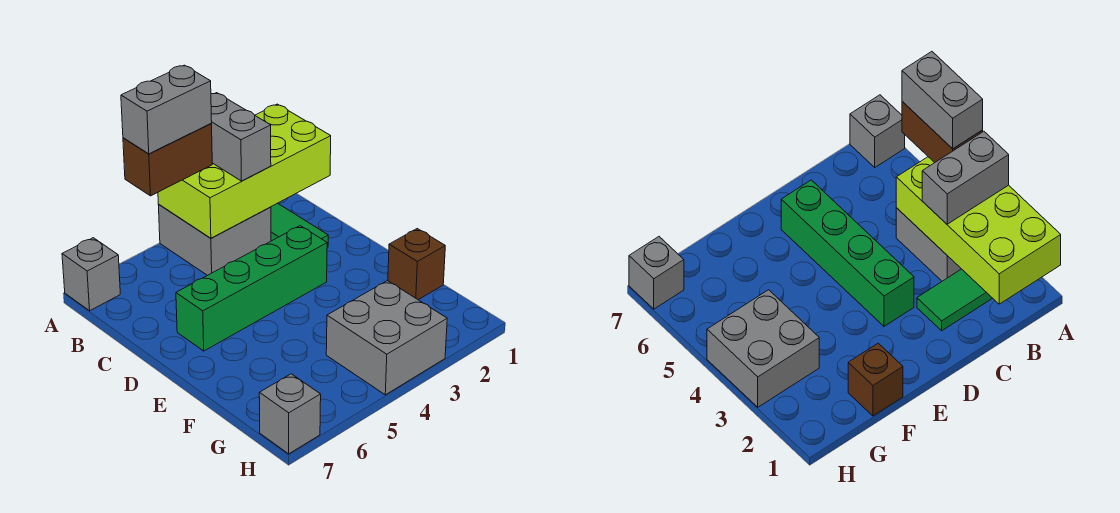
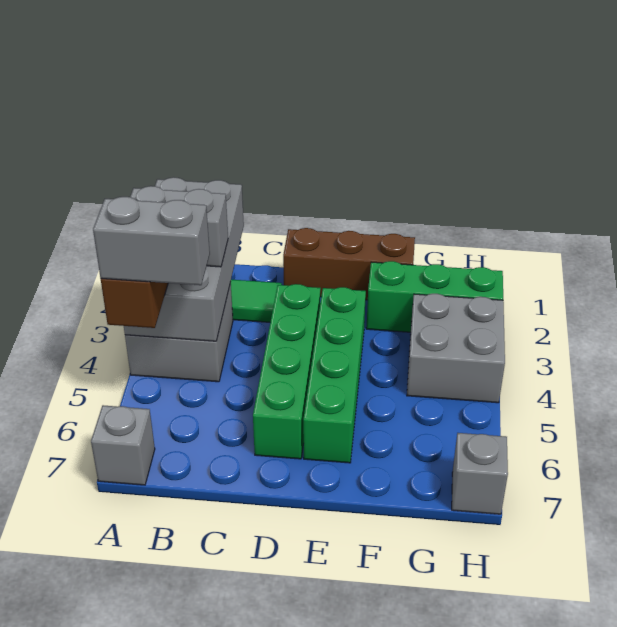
lime 2x4 brick [158,104,331,238] -> grey 2x4 brick [124,177,244,341]
grey 1x2 brick [121,65,212,154] -> grey 1x2 brick turned to [93,197,210,285]
none -> green 1x4 brick [303,287,366,463]
brown 1x1 brick [388,229,445,300] -> brown 1x3 brick [283,228,415,300]
none -> green 1x3 brick [366,261,503,332]

